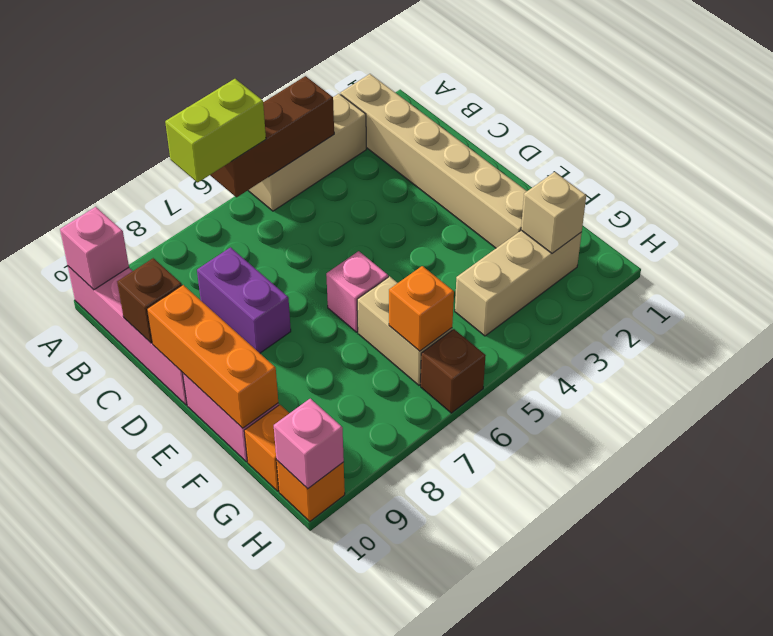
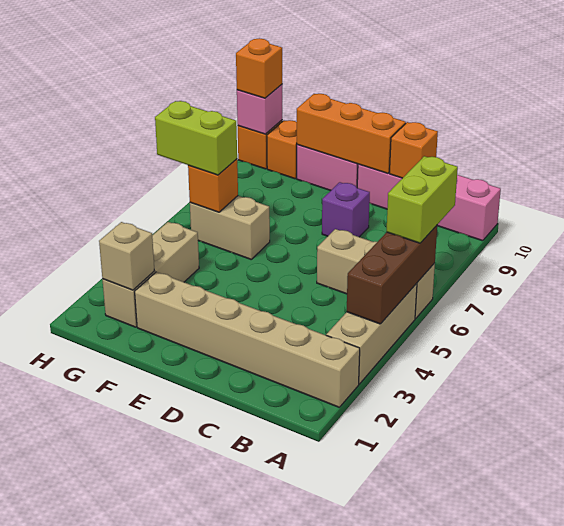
none -> tan 1x3 brick [317,229,435,319]
pink 1x1 brick [60,207,129,290] -> none
purple 1x2 brick [197,247,291,353] -> purple 1x1 brick [322,182,370,237]
brown 1x1 brick [117,258,182,343] -> orange 1x1 brick [389,122,438,178]
pink 1x1 brick [326,251,388,332] -> none
none -> lime 1x2 brick [155,101,237,175]
brown 1x1 brick [421,329,486,413] -> none
none -> orange 1x1 brick [236,38,282,98]

